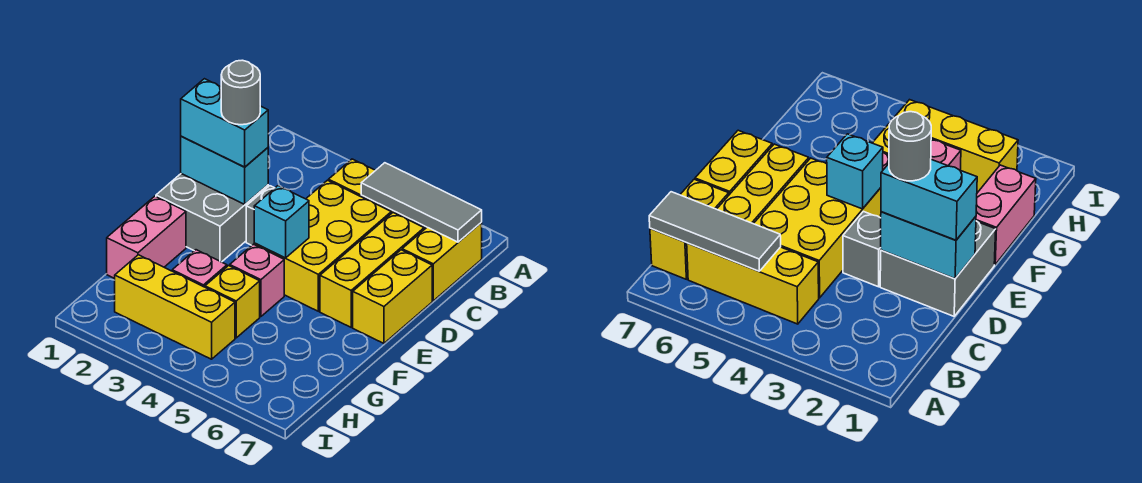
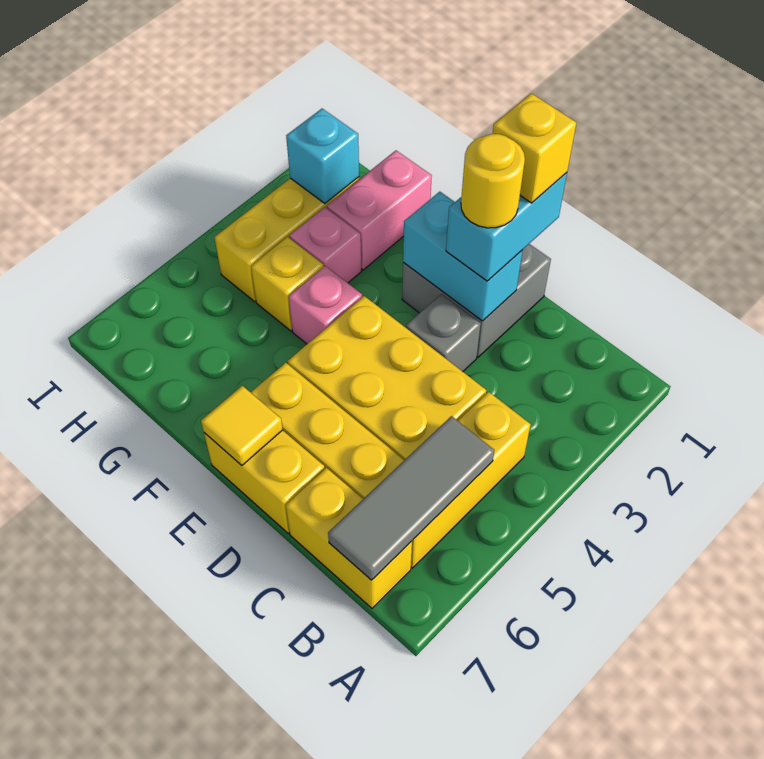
cyan 1x2 brick [181,136,268,204] -> cyan 1x2 brick turned to [403,192,523,321]
none -> yellow 1x1 brick [493,93,576,203]
grey 1x1 round brick [221,60,260,125] -> yellow 1x1 round brick [461,134,525,228]
cyan 1x1 brick [254,186,309,258] -> cyan 1x1 brick moved to [286,109,359,203]
none -> yellow 1x1 tile [201,386,283,465]
pink 1x2 brick [107,196,186,279] -> pink 1x2 brick turned to [327,151,432,270]

